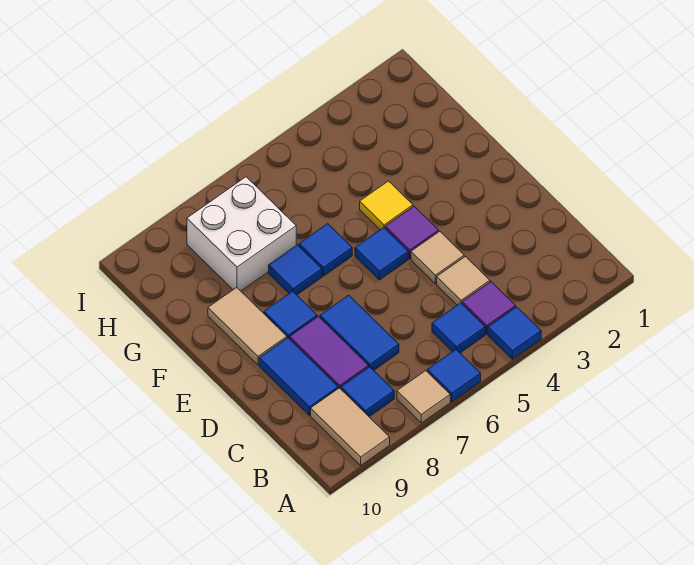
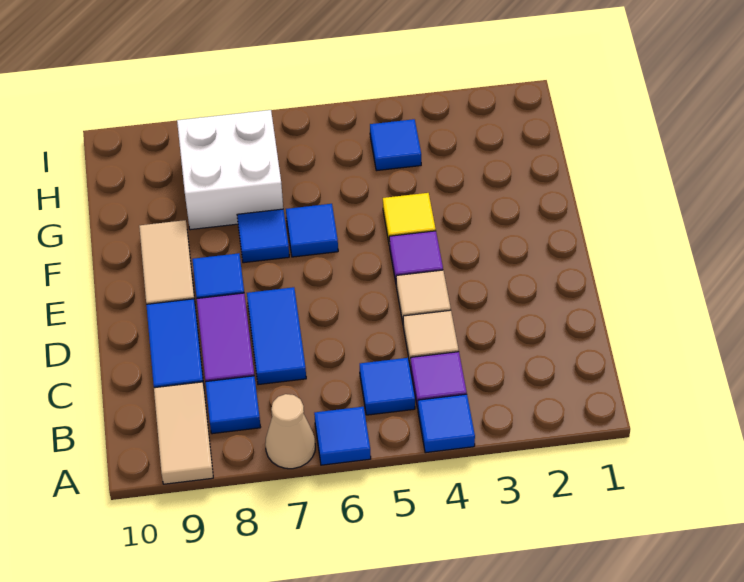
tan 1x1 tile [397,371,450,423] -> tan 1x1 cone [265,394,315,469]
blue 1x1 tile [355,228,408,280] -> blue 1x1 tile moved to [370,119,421,171]

